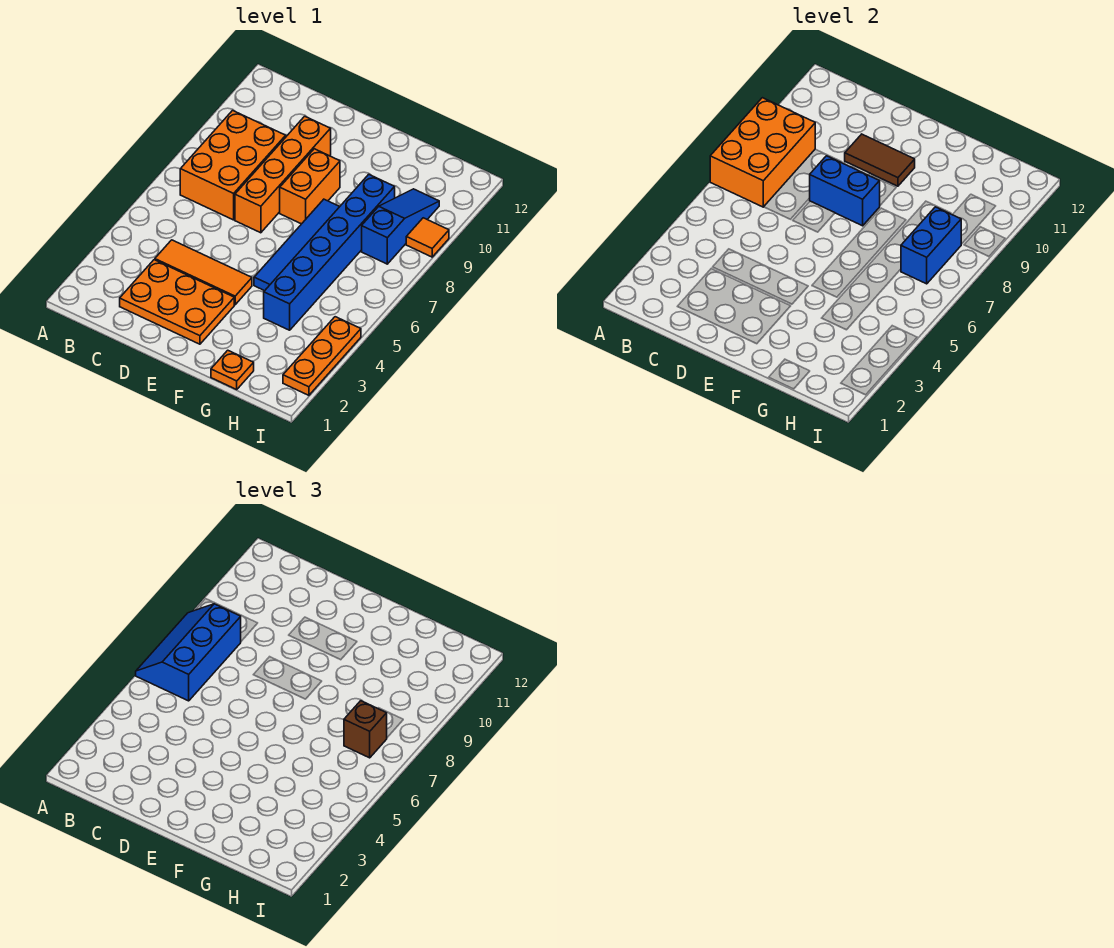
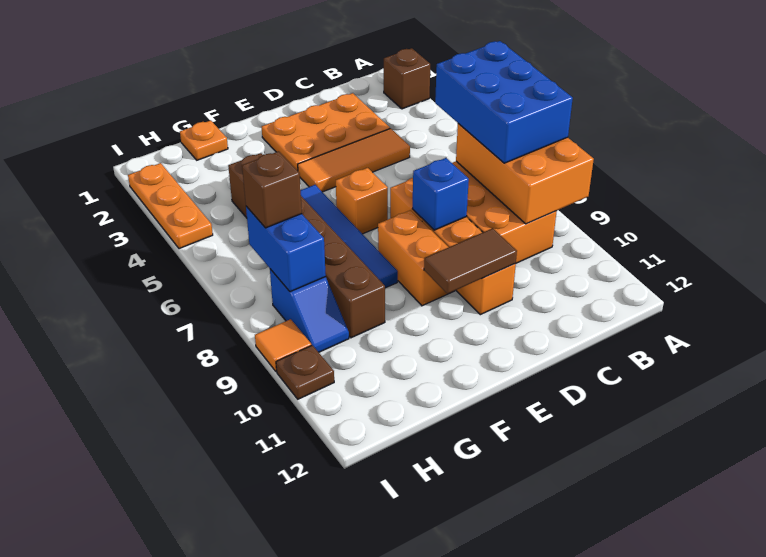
none -> brown 1x1 brick [384,48,430,109]
blue 2x3 slope [136,604,241,701] -> blue 2x3 brick [435,41,573,163]
blue 1x2 brick [810,156,880,226] -> blue 1x1 brick [412,158,469,230]
none -> orange 1x1 brick [336,168,388,234]
blue 1x6 brick [264,174,395,330] -> brown 1x6 brick [228,153,385,338]
blue 1x3 slope [362,189,439,264] -> blue 1x2 slope [270,269,349,352]
none -> brown 1x1 plate [276,345,334,399]

